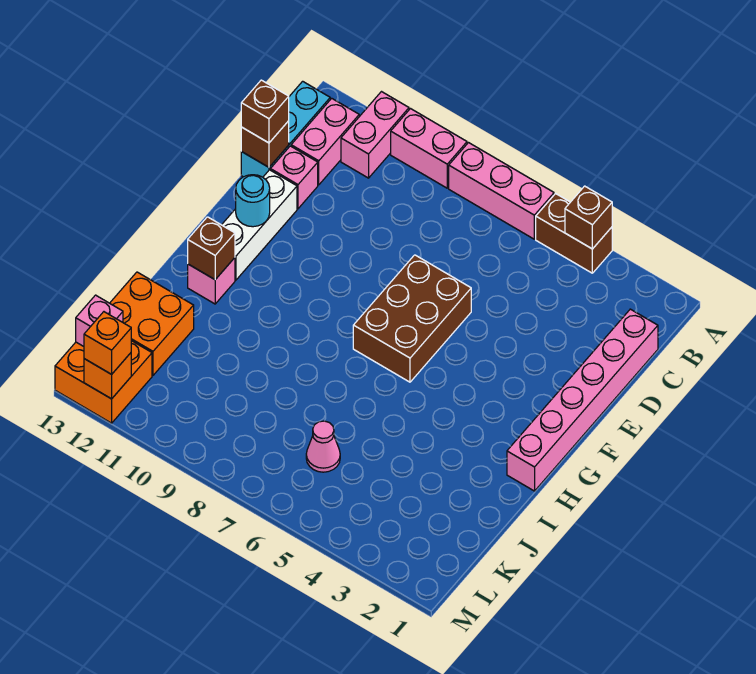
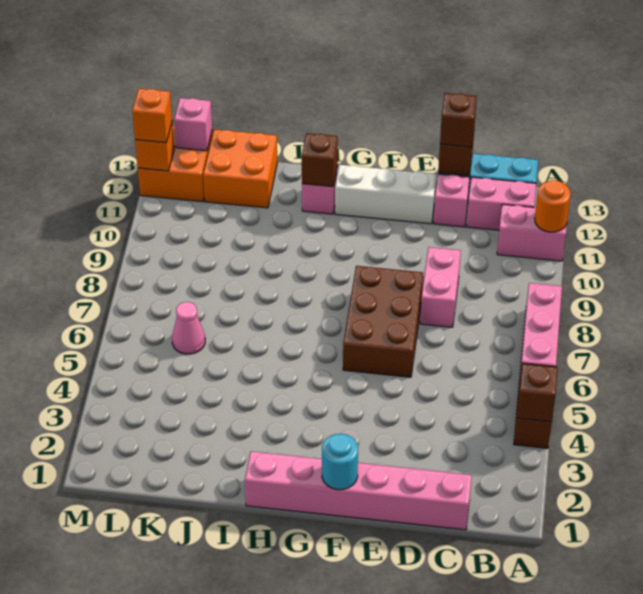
pink 1x2 brick [391,109,467,188] -> pink 1x2 brick moved to [420,247,461,327]
none -> orange 1x1 round brick [535,180,571,232]
brown 2x3 brick [353,255,471,382] -> brown 2x3 brick turned to [343,266,423,377]
cyan 1x1 round brick [236,175,270,227] -> cyan 1x1 round brick moved to [322,434,358,490]

